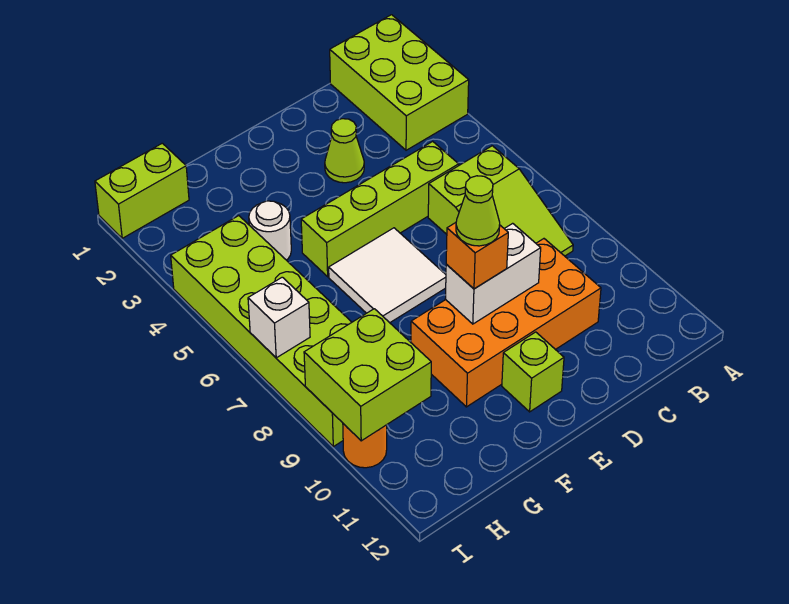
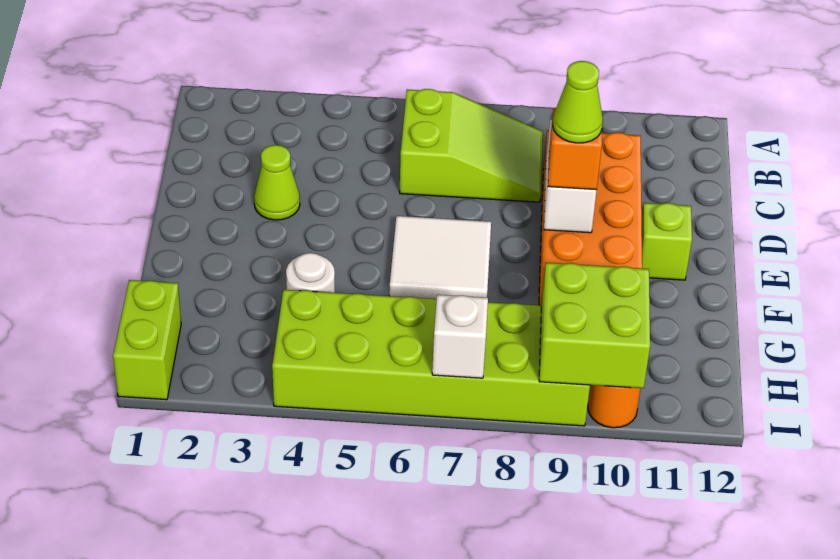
lime 2x3 brick [330,15,469,150] -> none
lime 1x4 brick [301,141,459,277] -> none

